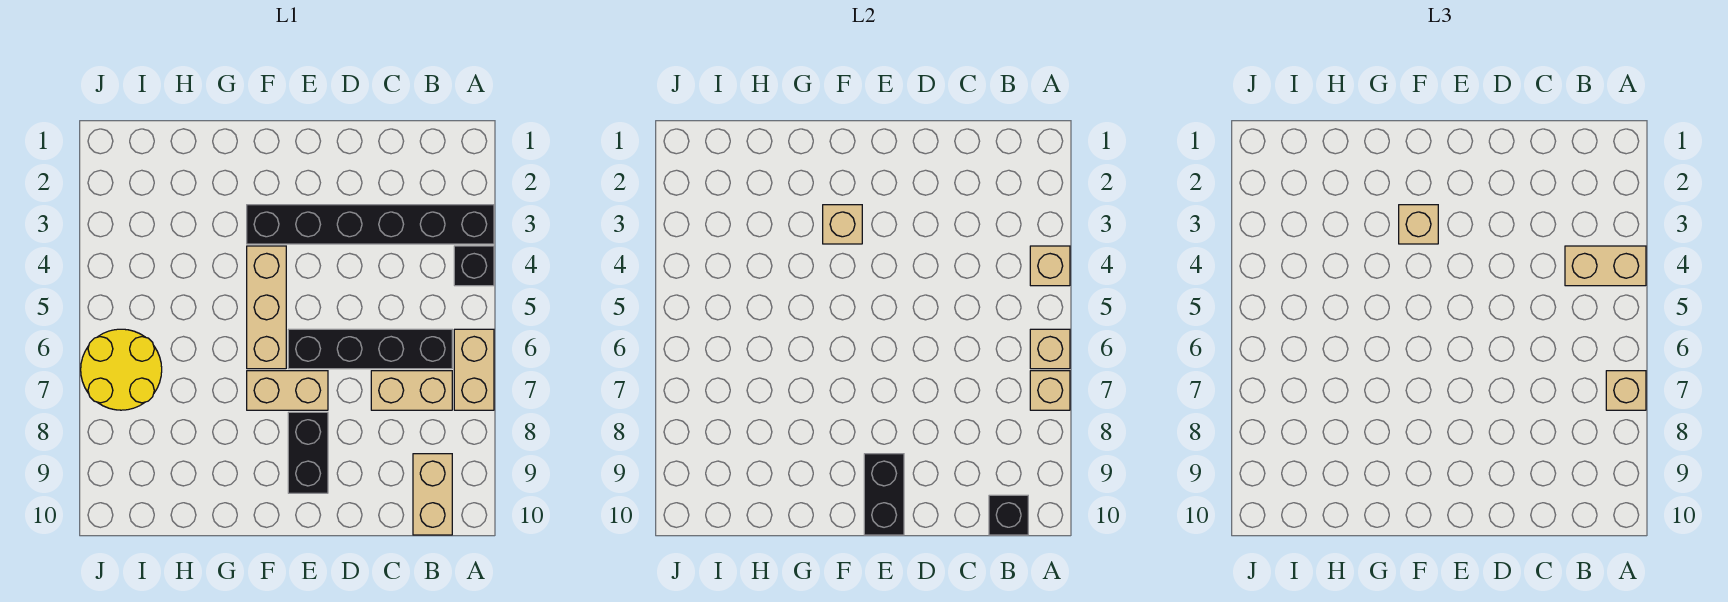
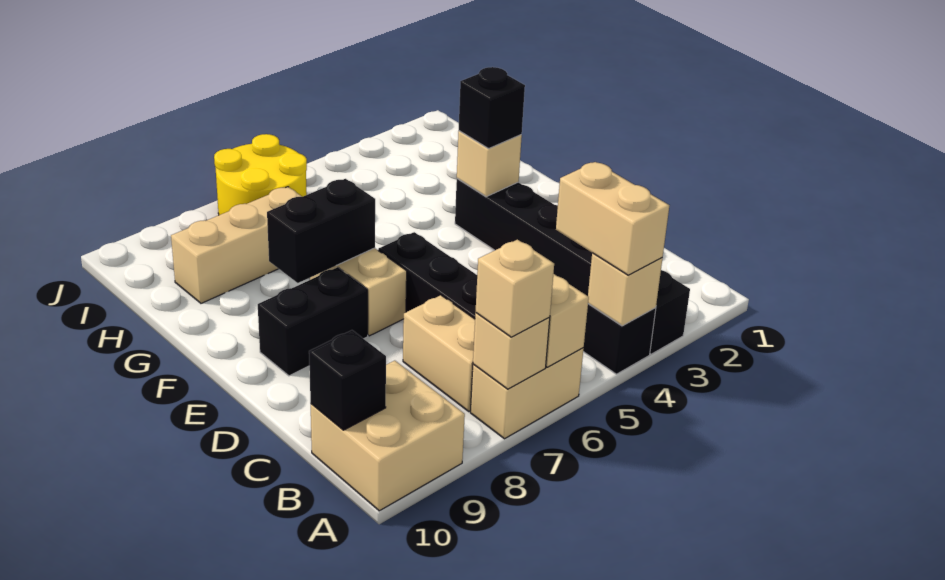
tan 1x2 brick [413,454,452,535] -> tan 2x2 brick [311,361,465,511]
black 1x2 brick [864,454,904,535] -> black 1x2 brick moved to [267,179,375,283]
tan 1x1 brick [1399,205,1438,244] -> black 1x1 brick [459,67,525,148]
tan 1x3 brick [247,246,286,369] -> tan 1x3 brick moved to [171,187,302,303]

